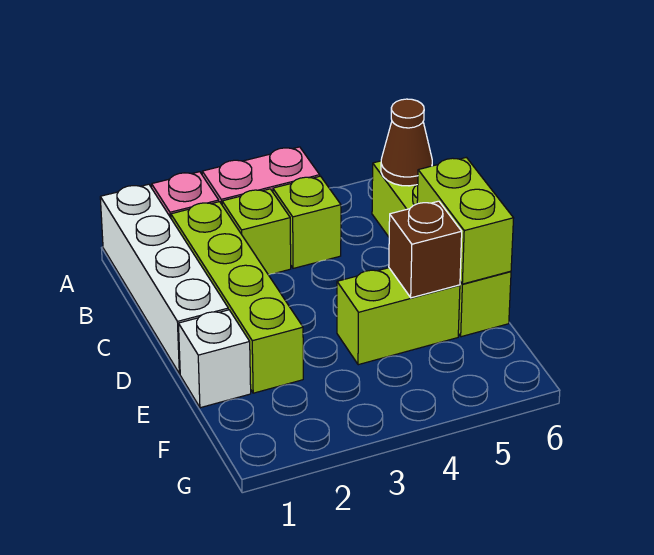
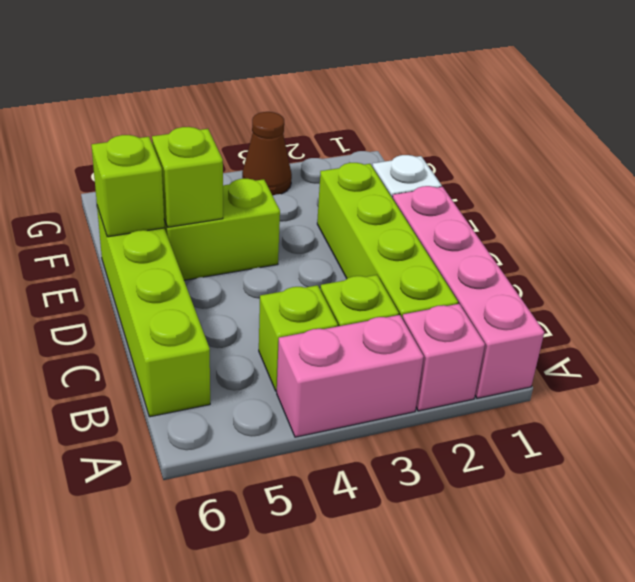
white 1x4 brick [100,184,228,374] -> pink 1x4 brick [392,186,544,398]
brown 1x1 cone [381,99,432,186] -> brown 1x1 cone moved to [242,112,292,196]
lime 1x2 brick [417,157,514,284] -> lime 1x1 brick [91,135,164,237]
brown 1x1 brick [389,201,462,298] -> lime 1x1 brick [152,127,223,227]

